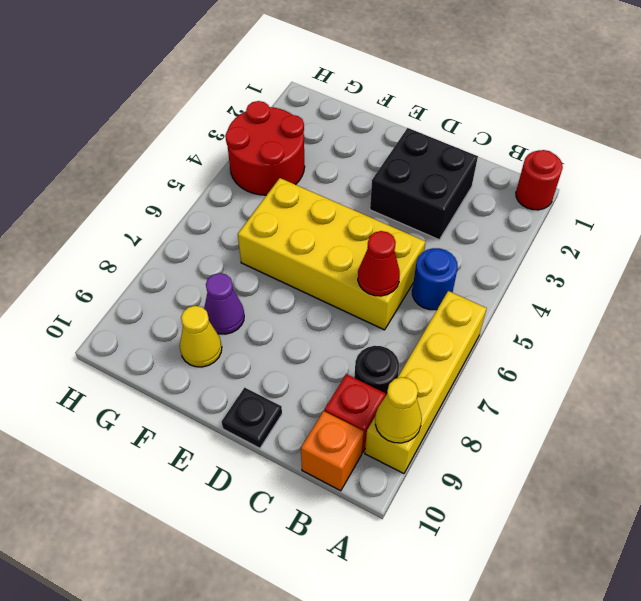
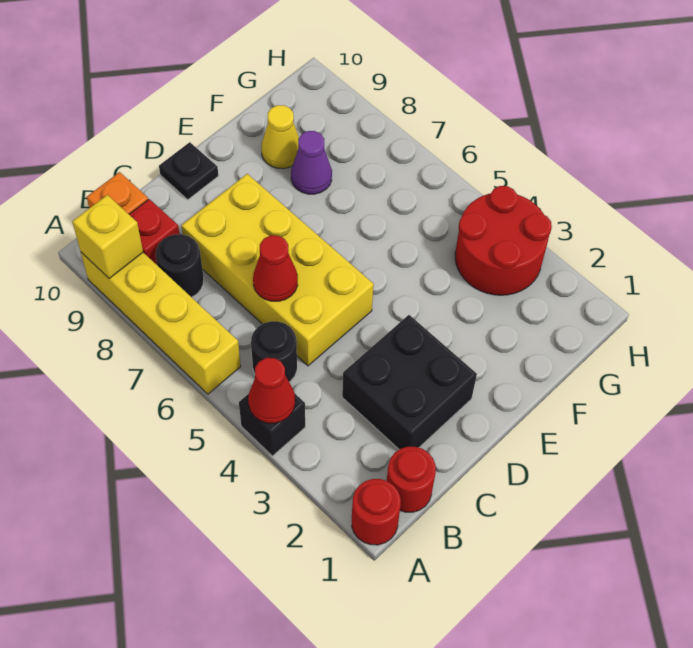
none -> black 1x1 brick [239,393,305,456]
none -> red 1x1 cone [248,358,295,423]
yellow 1x1 cone [375,377,422,443] -> yellow 1x1 brick [72,195,143,279]
none -> red 1x1 round brick [387,447,436,512]
blue 1x1 round brick [412,248,458,310] -> black 1x1 round brick [251,321,297,382]
yellow 2x4 brick [238,178,425,330] -> yellow 2x4 brick turned to [181,174,374,366]

